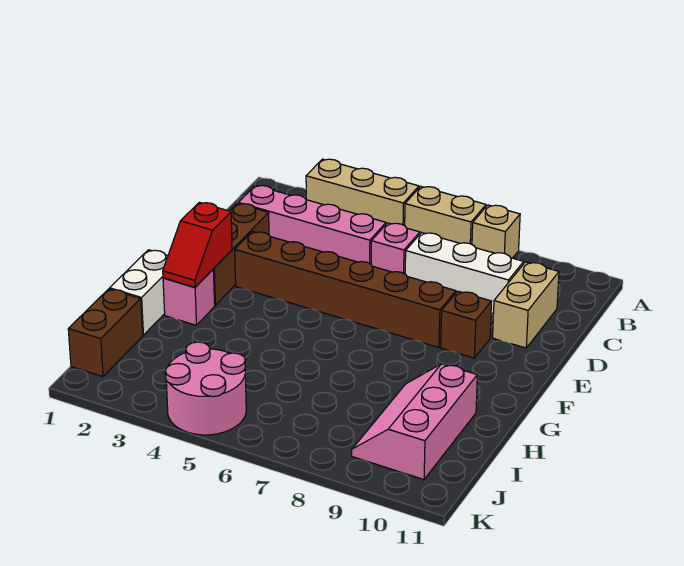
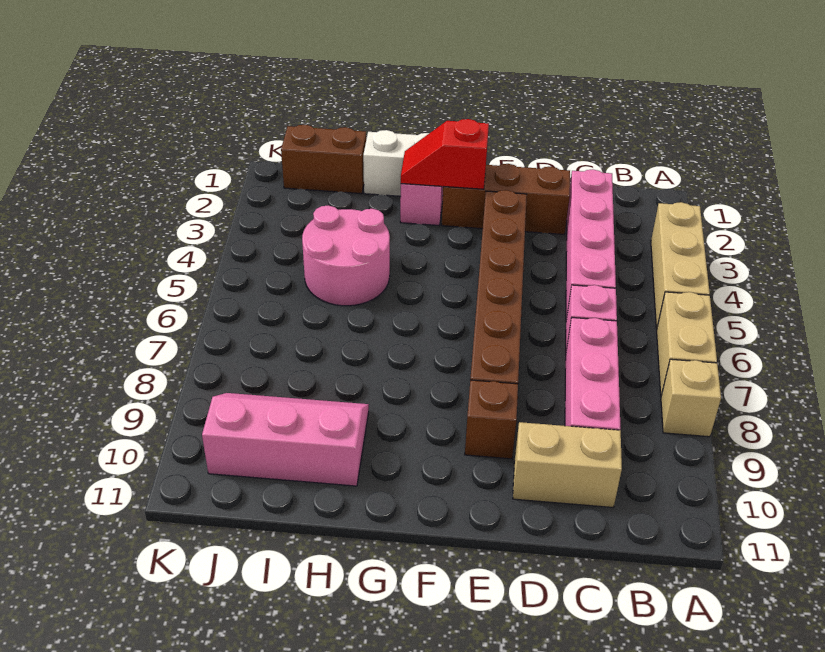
white 1x3 brick [405,233,524,314] -> pink 1x3 brick [565,318,620,430]
pink 2x2 round brick [165,342,246,435] -> pink 2x2 round brick moved to [302,206,390,306]

